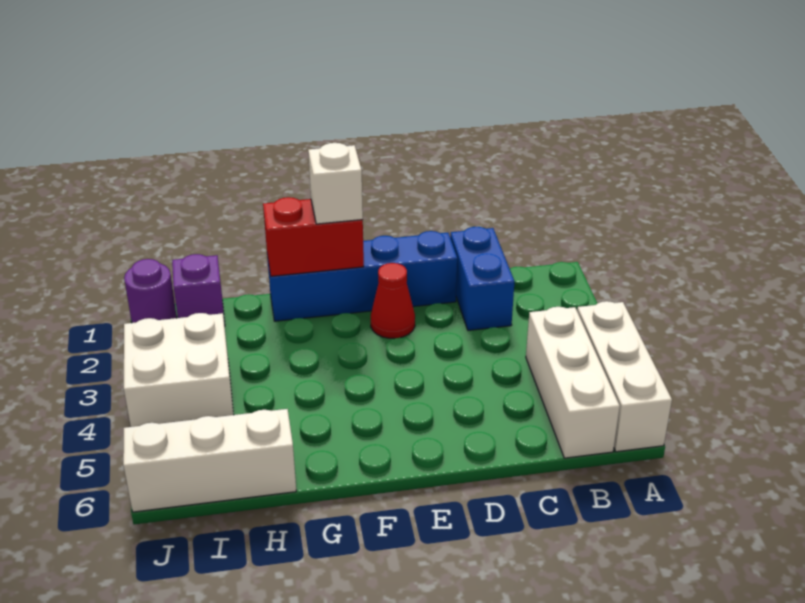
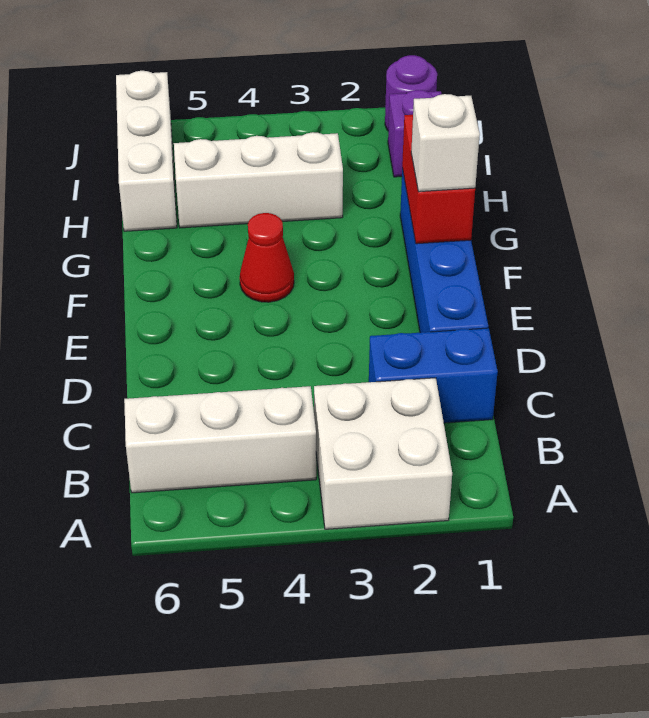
white 1x3 brick [577,301,672,452] -> white 1x3 brick moved to [174,132,343,228]
red 1x1 cone [371,263,415,338] -> red 1x1 cone moved to [240,213,294,302]
white 2x2 brick [124,313,233,427] -> white 2x2 brick moved to [314,378,452,529]

